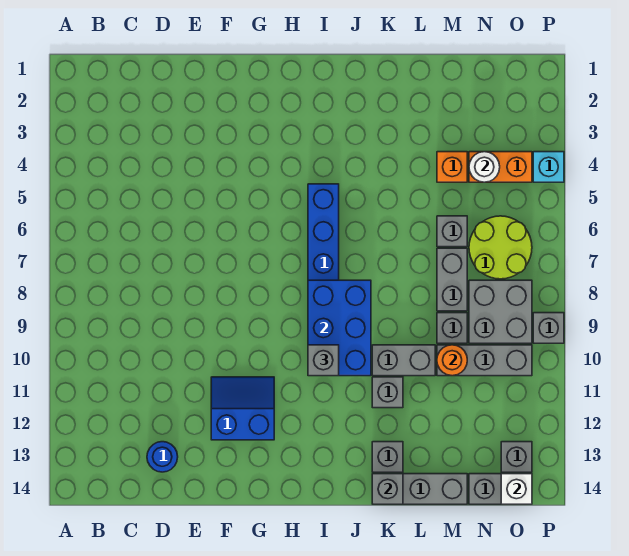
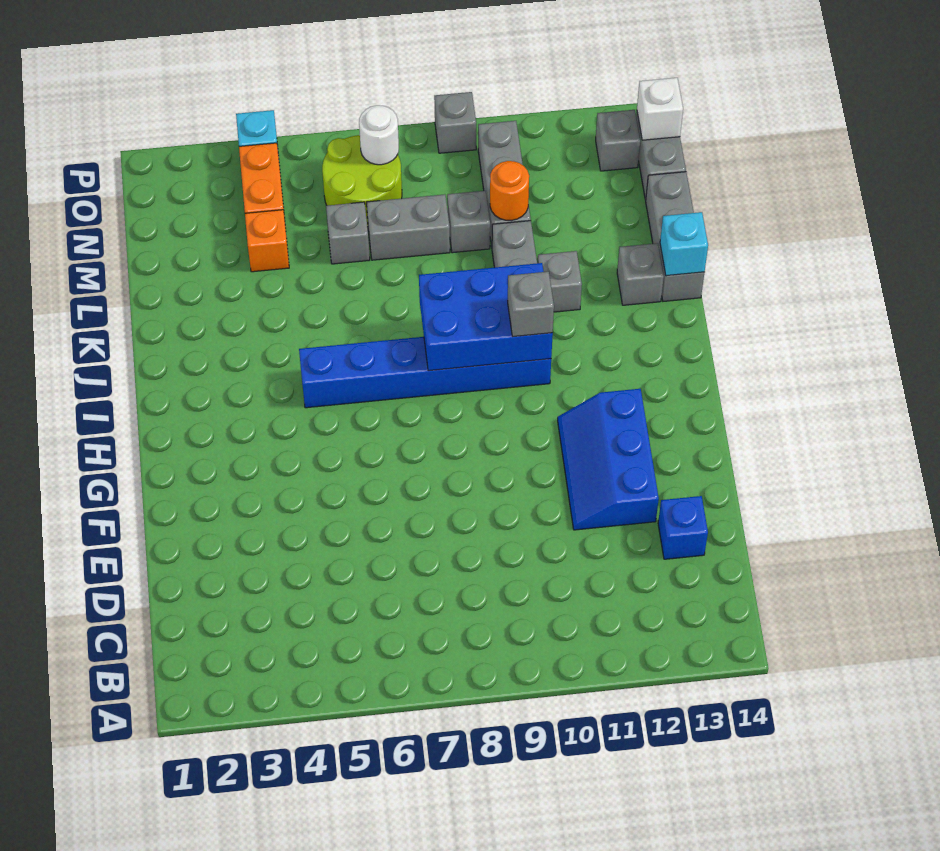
blue 1x1 round brick [147,442,178,472] -> blue 1x1 brick [658,496,708,559]
blue 2x2 slope [211,377,274,440] -> blue 2x3 slope [558,389,659,530]
grey 1x1 brick [372,474,403,504] -> cyan 1x1 brick [660,212,708,276]
white 1x1 round brick [469,152,500,182] -> white 1x1 round brick moved to [359,105,399,165]
grey 2x2 brick [469,280,532,343] -> none

